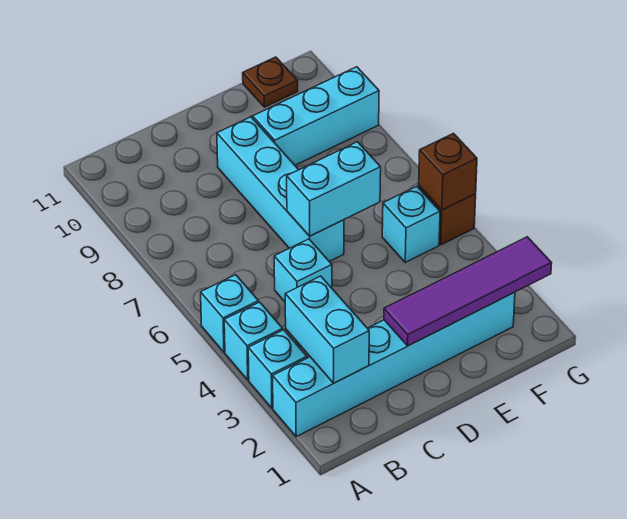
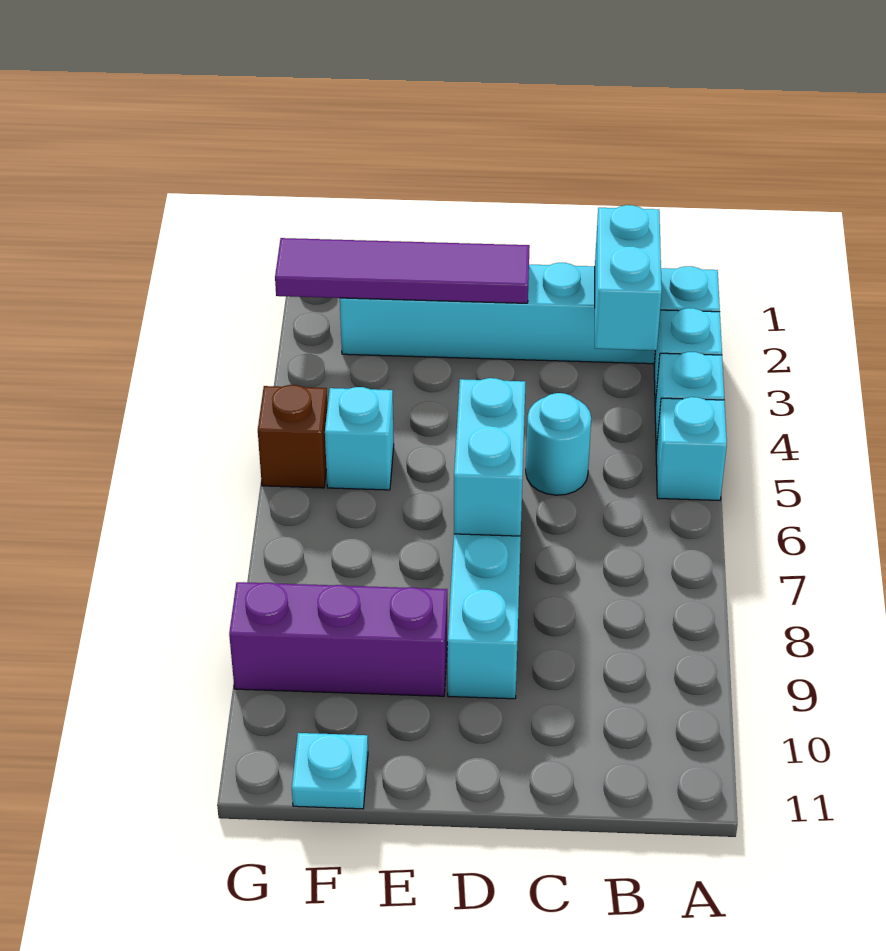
cyan 1x1 brick [274,239,332,302] -> cyan 1x1 round brick [526,393,591,495]
cyan 1x2 brick [287,142,381,236] -> cyan 1x2 brick turned to [454,378,525,536]
cyan 1x3 brick [253,67,379,165] -> purple 1x3 brick [229,582,447,696]
brown 1x1 plate [243,57,298,107] -> cyan 1x1 plate [292,733,368,809]
brown 1x1 brick [419,133,477,210] -> none

